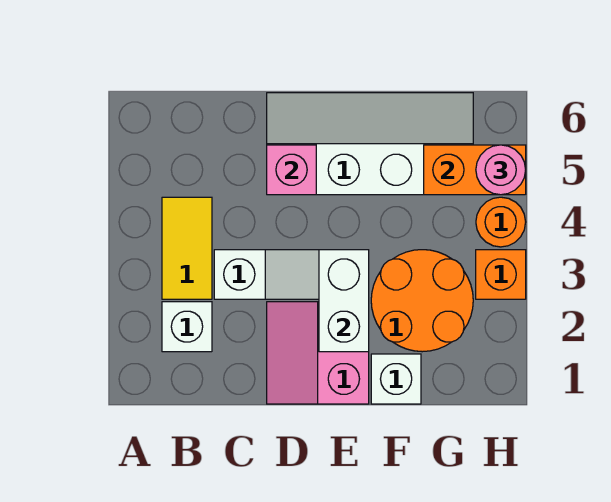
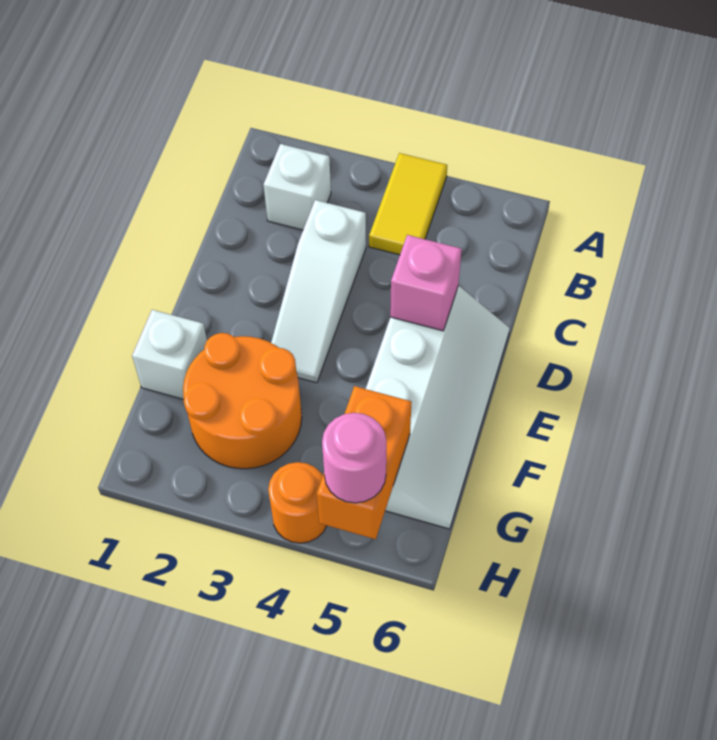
yellow 1x2 tile [162,197,212,299] -> yellow 1x2 tile turned to [369,153,447,255]
pink 2x2 slope [267,302,369,404] -> none
white 1x2 brick [319,250,369,352] -> none
orange 1x1 brick [476,250,526,299] -> none

